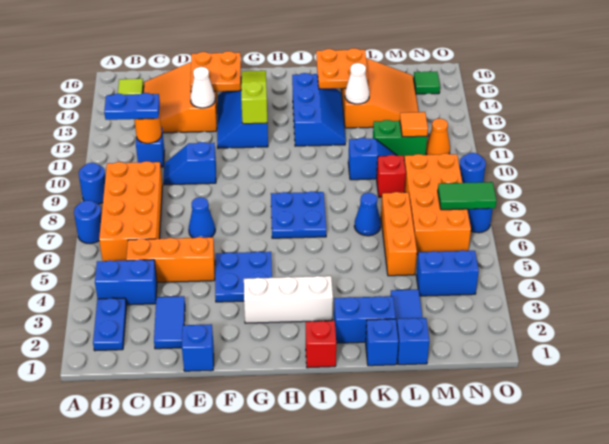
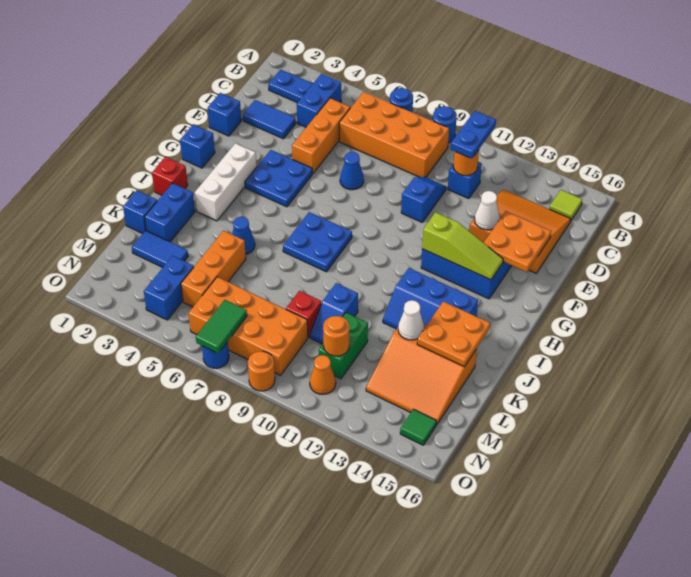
blue 1x1 cone [354,193,381,236] -> blue 1x1 cone moved to [232,217,255,254]
blue 1x1 brick [397,318,429,365] -> blue 1x1 brick moved to [180,124,215,168]
orange 1x3 brick [381,192,417,276] -> orange 1x3 brick turned to [181,231,246,307]
orange 1x1 tile [400,112,428,137] -> orange 1x1 round brick [323,316,349,356]
blue 1x1 round brick [459,153,486,183] -> orange 1x1 round brick [248,351,275,391]

